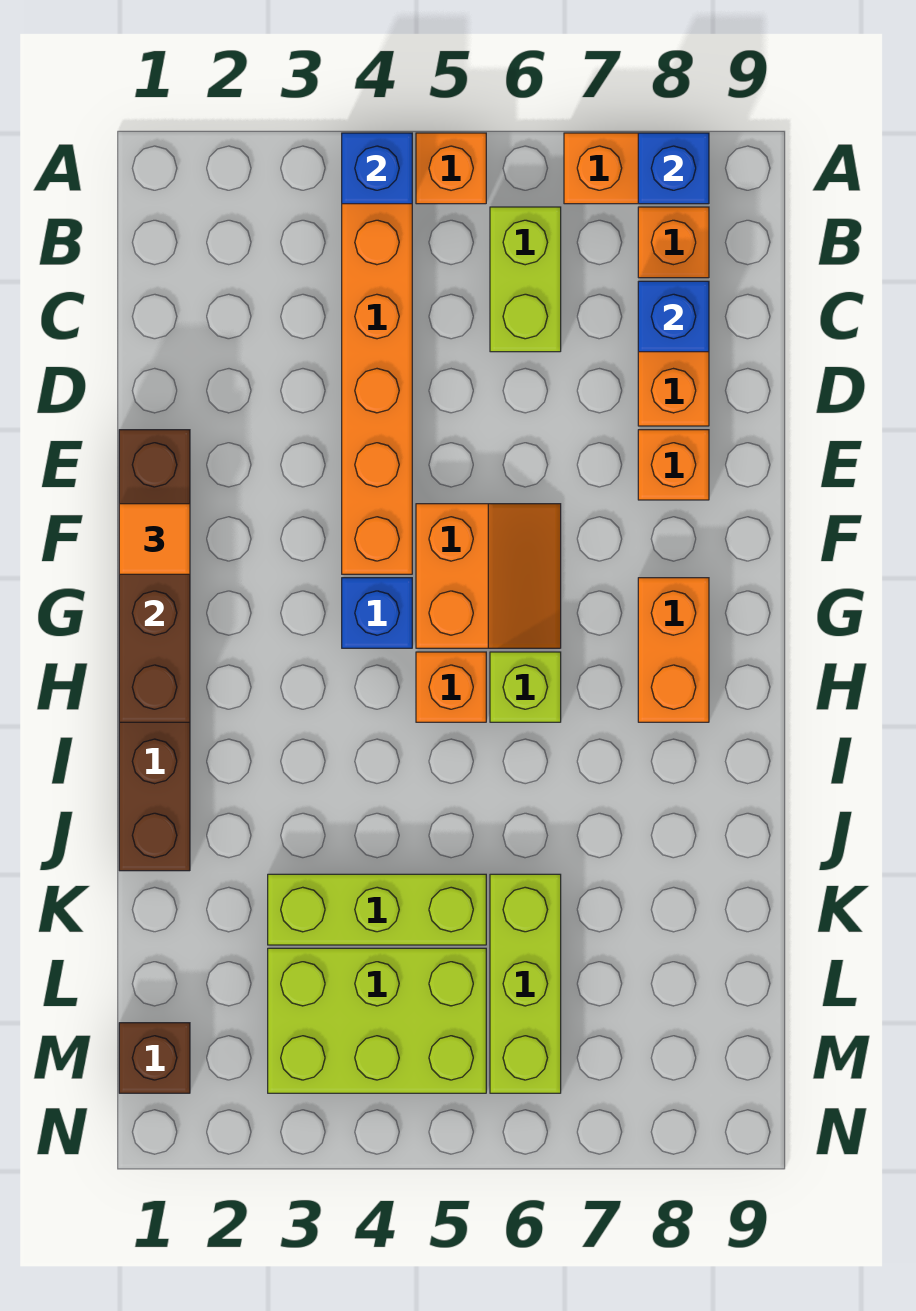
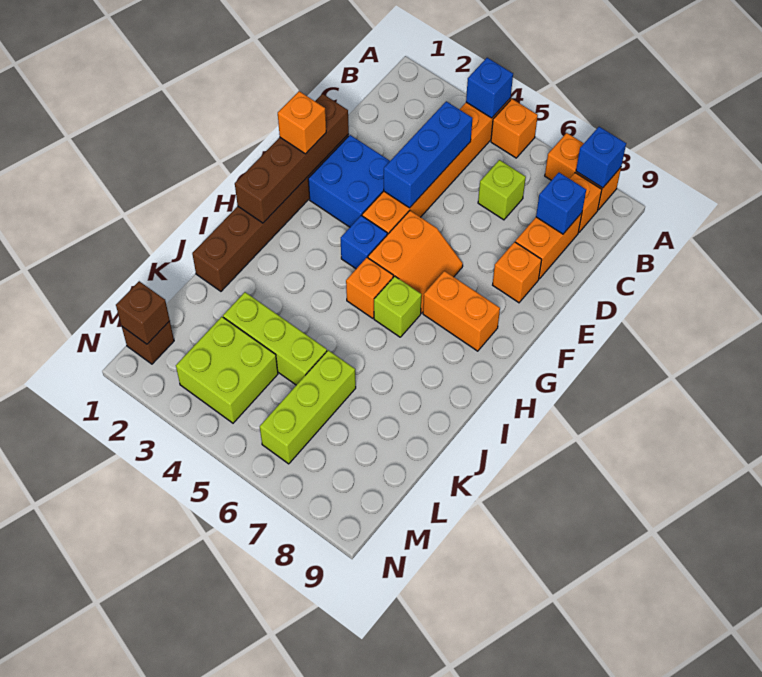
lime 1x2 brick [490,207,561,352] -> lime 1x1 brick [478,160,526,220]
none -> blue 1x3 brick [384,101,472,208]
none -> blue 2x2 brick [308,135,390,227]
orange 1x1 tile [119,504,190,574] -> orange 1x1 brick [278,91,326,154]
orange 1x2 brick [638,578,709,722] -> orange 1x2 brick turned to [423,271,500,351]
lime 2x3 brick [268,948,486,1093] -> lime 2x2 brick [176,317,278,423]
none -> brown 1x1 brick [116,281,170,344]

